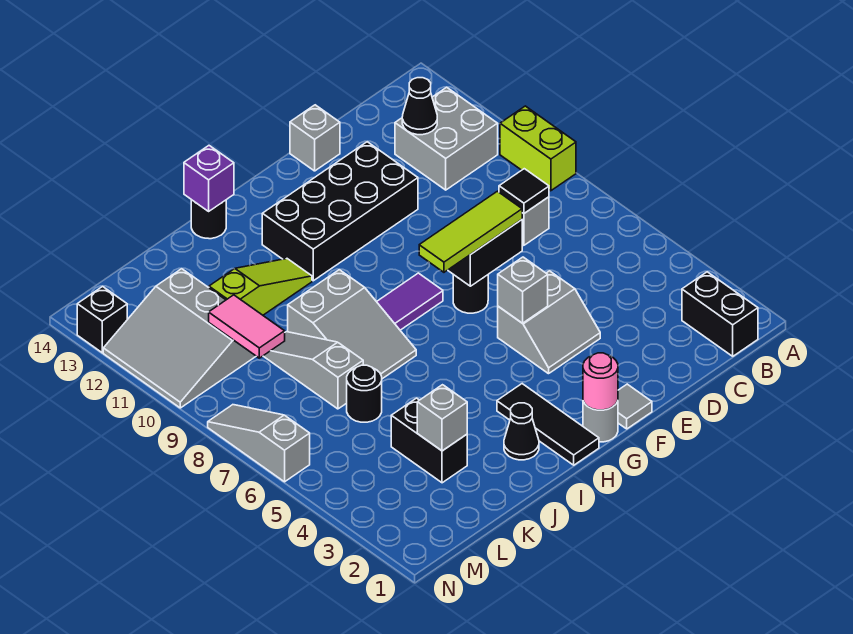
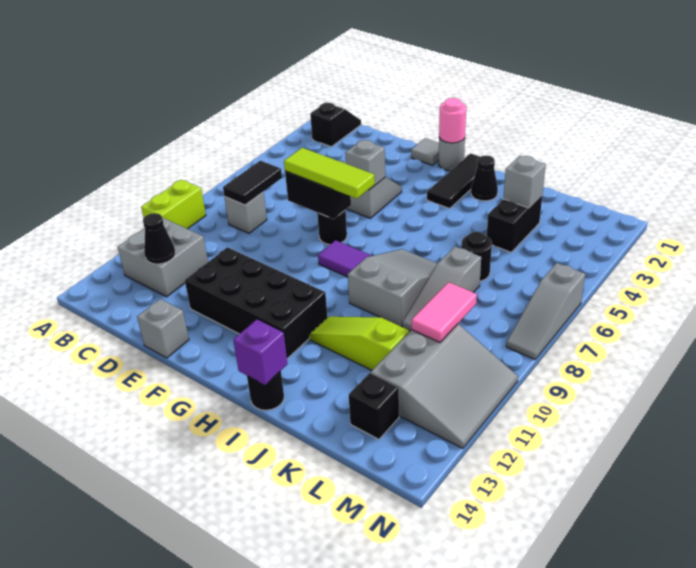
black 1x2 brick [682,272,758,356] -> black 1x2 slope [310,103,361,147]
black 1x1 tile [499,169,549,213] -> black 1x2 tile [223,161,282,205]
black 1x1 brick [77,287,127,353] -> black 1x1 brick moved to [349,373,399,439]

